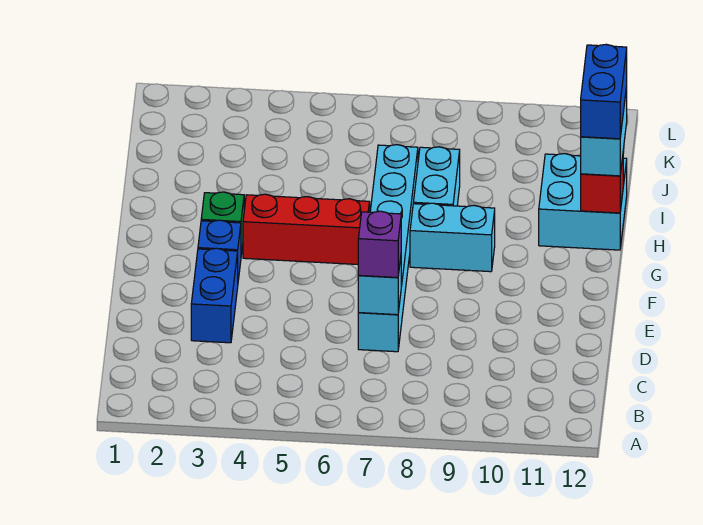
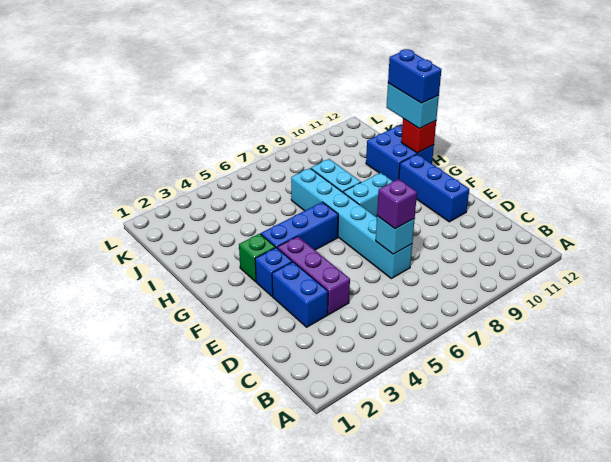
none -> purple 1x3 brick [277,236,350,314]
none -> blue 1x3 brick [399,154,469,222]
red 1x3 brick [243,194,370,264] -> blue 1x3 brick [261,202,338,250]
cyan 2x2 brick [539,154,627,250] -> blue 2x2 brick [366,124,434,181]

